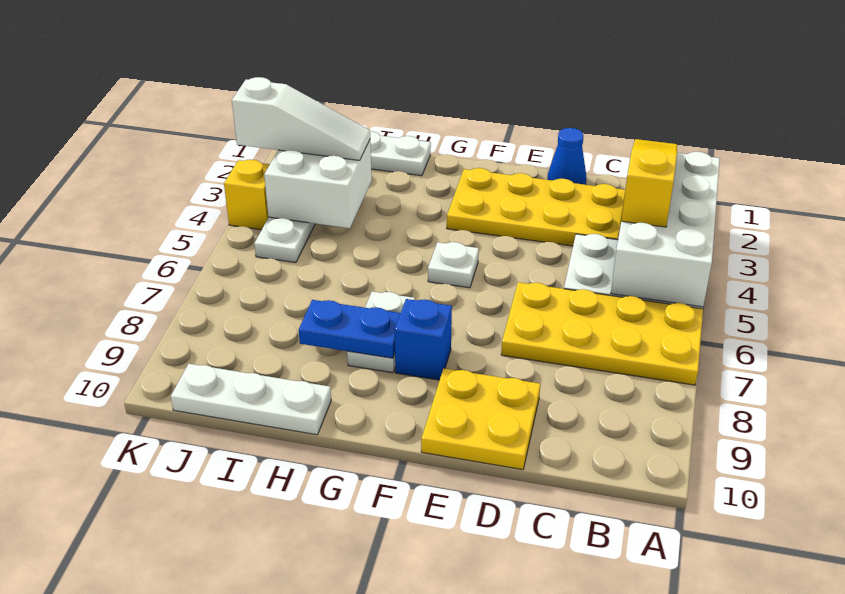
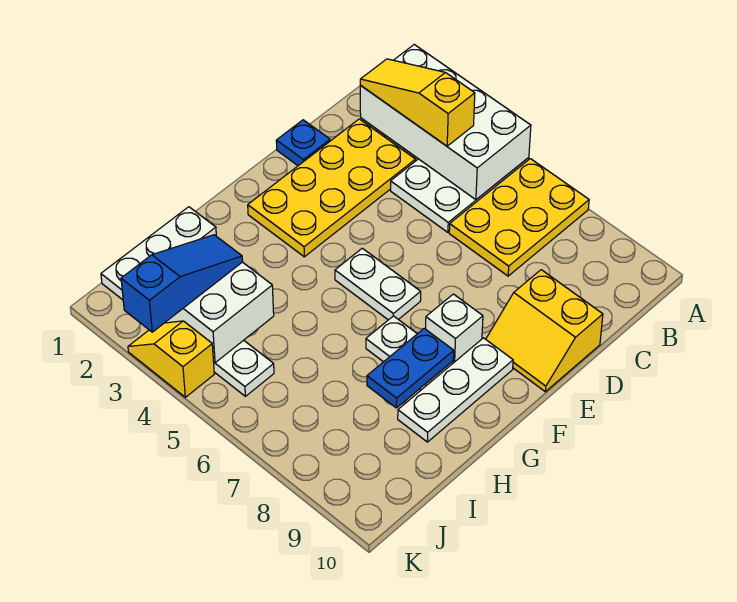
yellow 2x4 plate [501,282,703,385] -> yellow 2x3 plate [449,159,589,276]
blue 1x1 cone [547,128,587,185] -> blue 1x1 plate [276,120,330,166]
yellow 2x2 plate [421,369,540,470] -> yellow 2x2 slope [486,270,603,392]
white 1x1 plate [428,242,479,288] -> white 1x2 plate [335,248,421,320]
blue 1x1 brick [395,299,452,380] -> white 1x1 brick [426,294,483,363]
white 1x3 plate [171,364,331,435] -> white 1x3 plate moved to [398,338,513,442]
white 1x3 slope [232,77,370,160] -> blue 1x3 slope [121,235,243,332]

